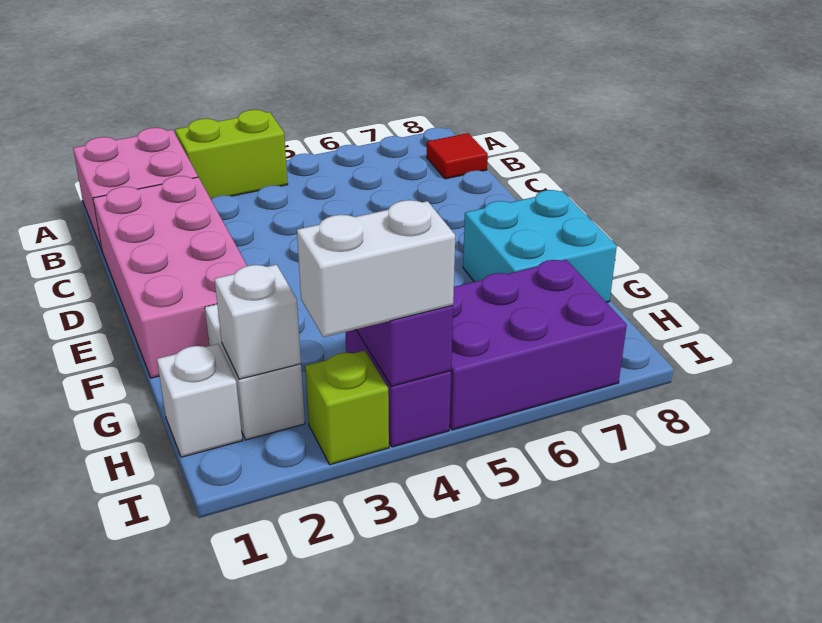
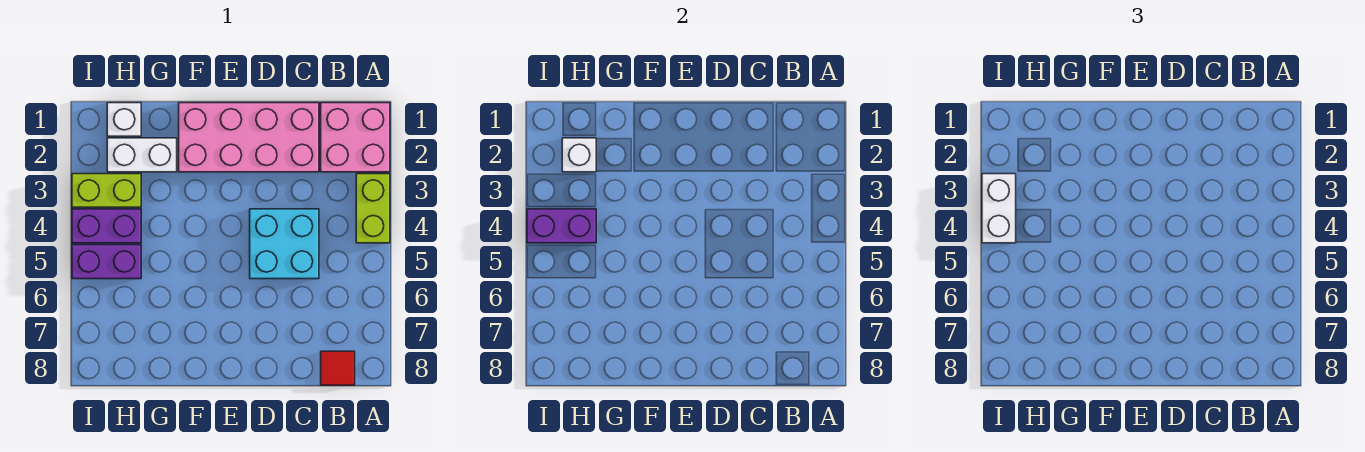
cyan 2x2 brick [463,190,617,303] -> cyan 2x2 brick moved to [250,209,319,279]
purple 2x3 brick [449,260,627,430] -> purple 1x2 brick [72,245,141,279]
lime 1x1 brick [305,350,389,465] -> lime 1x2 brick [72,174,141,207]

